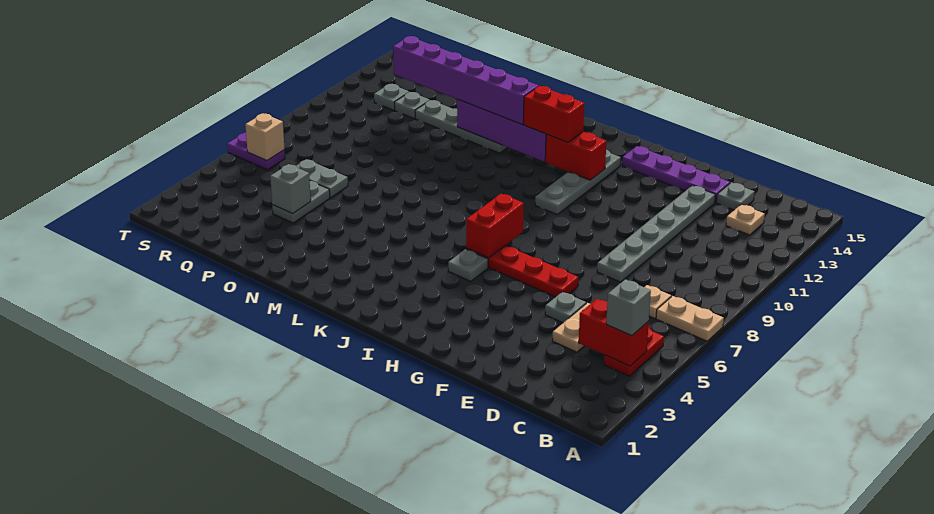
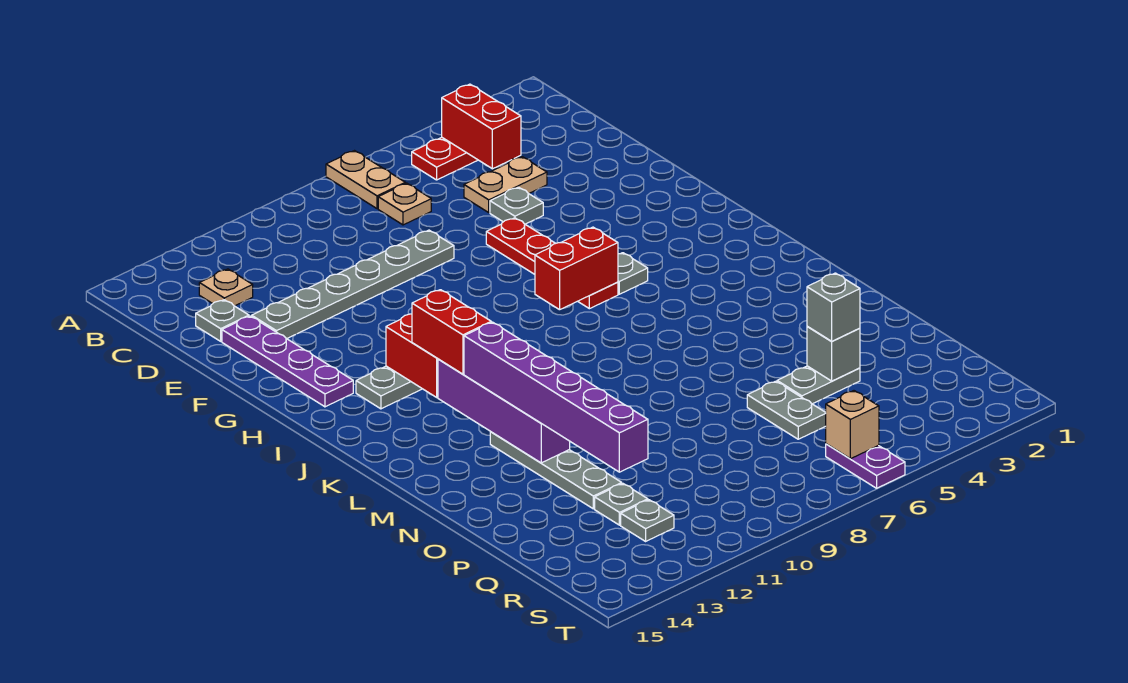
grey 1x1 brick [606,279,651,336] -> grey 1x1 brick moved to [807,273,860,341]

